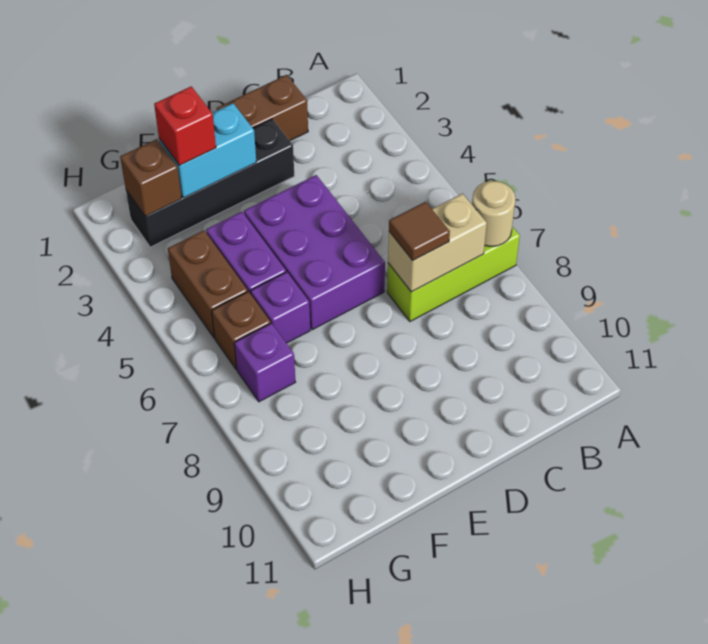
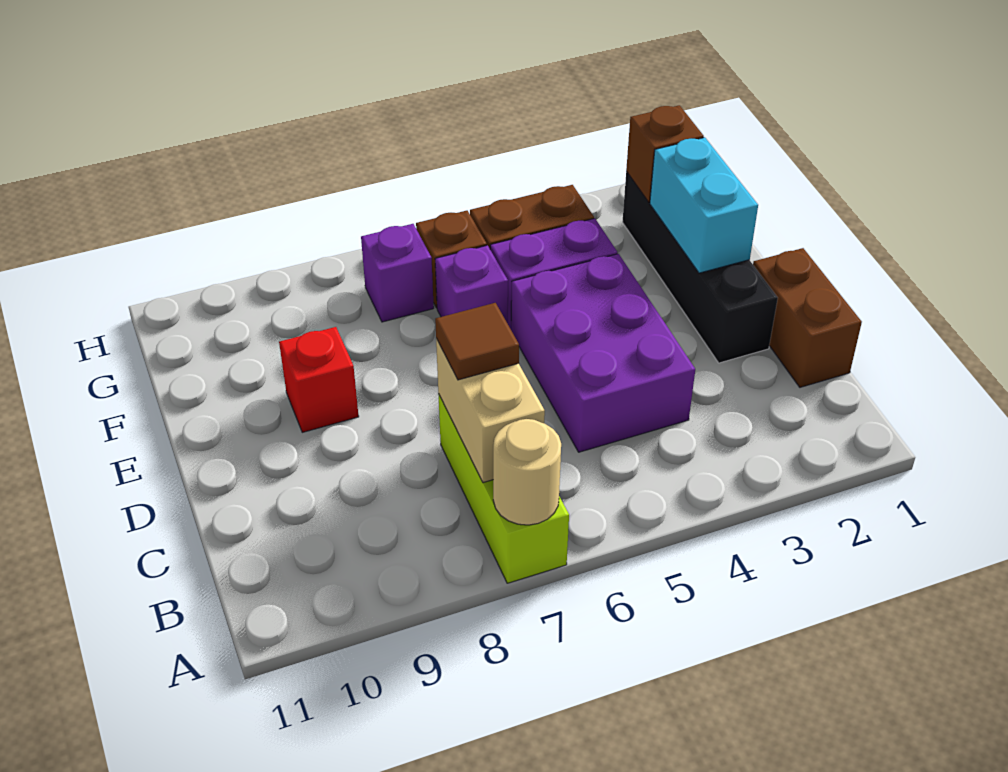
purple 2x3 brick [244,175,385,330] -> purple 2x3 brick turned to [511,254,695,452]
red 1x1 brick [154,86,216,165] -> red 1x1 brick moved to [279,327,359,432]

